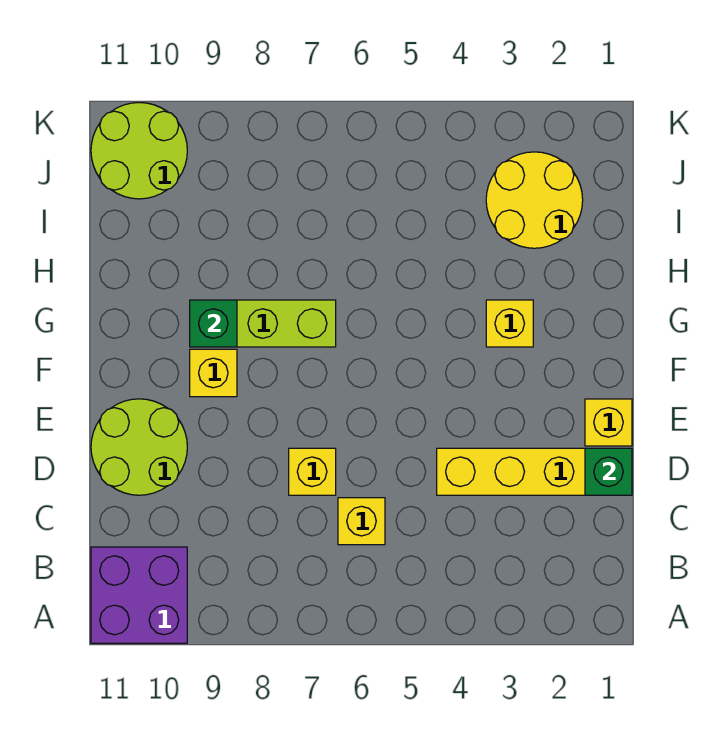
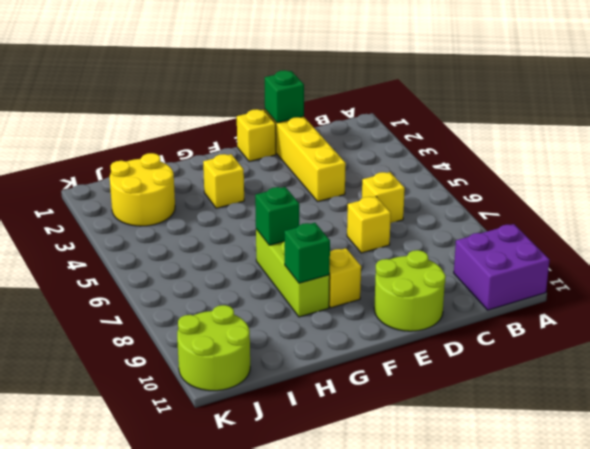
none -> green 1x1 brick [255,187,299,245]

